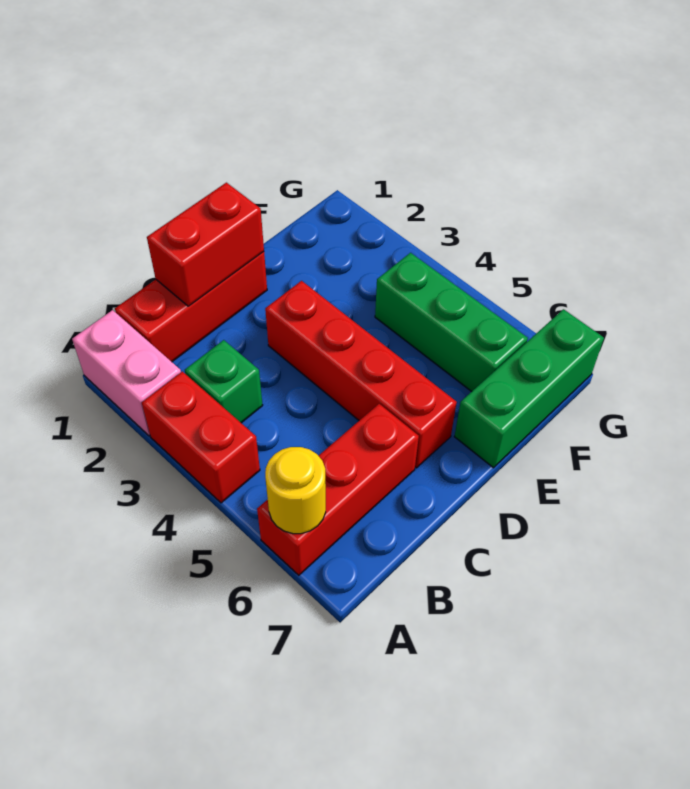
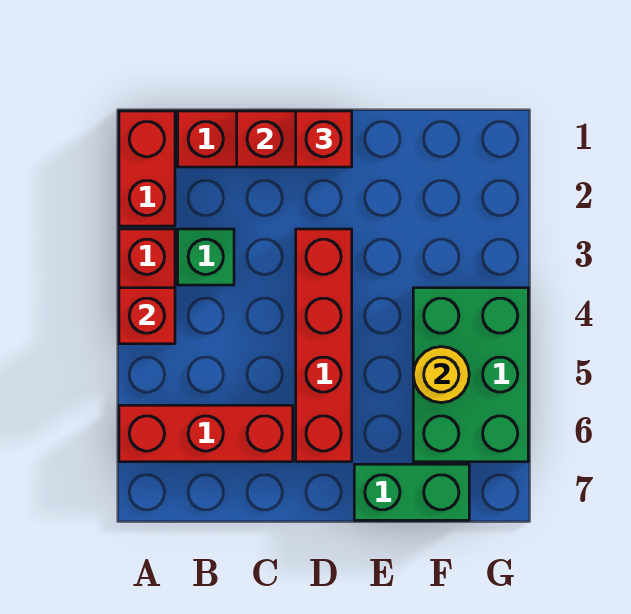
pink 1x2 brick [72,310,181,436] -> red 1x2 brick [119,111,175,226]
none -> red 1x1 brick [119,288,175,344]
yellow 1x1 round brick [265,447,326,534] -> yellow 1x1 round brick moved to [413,347,469,403]
none -> red 1x1 brick [296,111,352,167]
green 1x3 brick [454,309,604,468] -> green 1x2 brick [354,464,469,520]
green 1x3 brick [375,253,528,392] -> green 2x3 brick [413,288,528,462]

